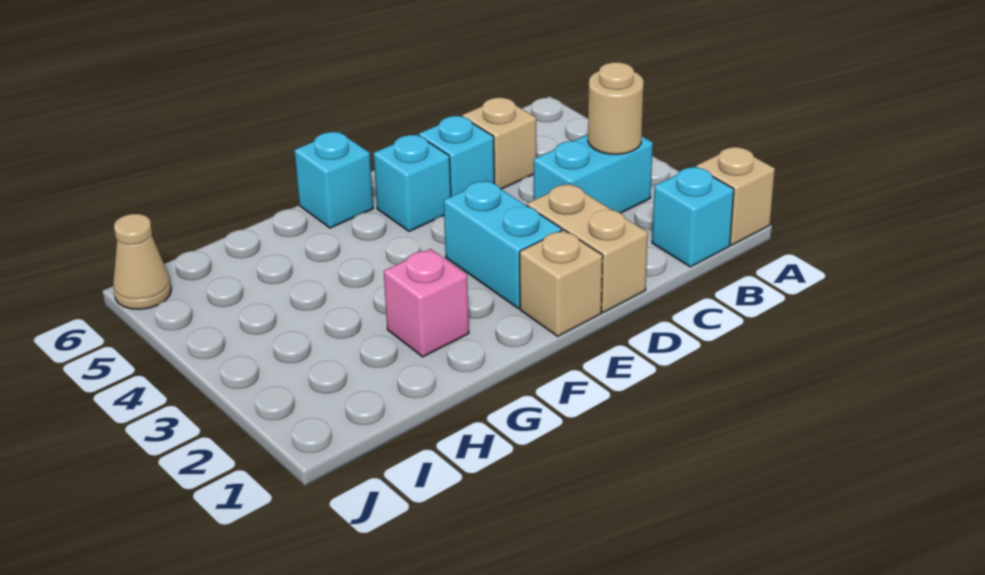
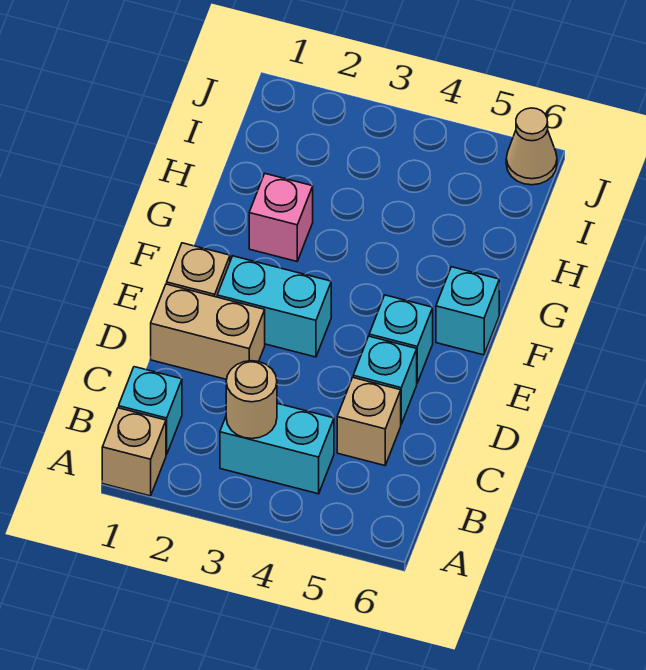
cyan 1x2 brick [534,134,653,213] -> cyan 1x2 brick turned to [220,403,334,494]

